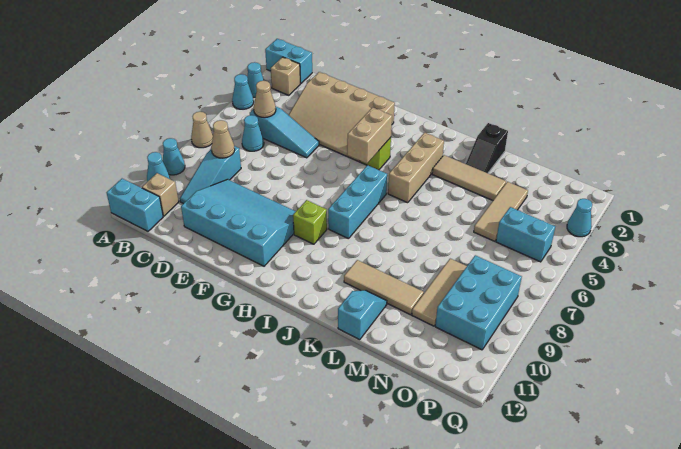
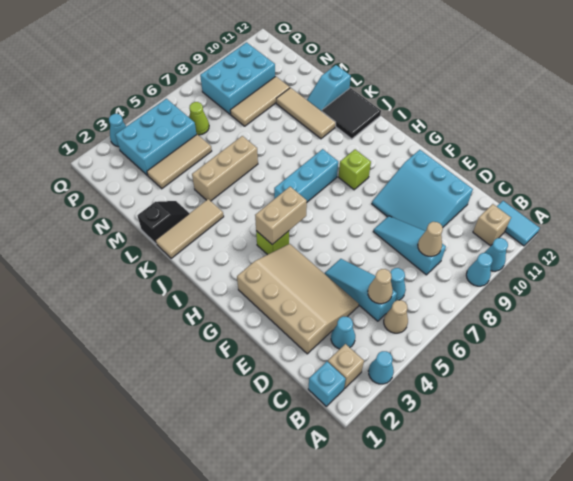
cyan 1x2 brick [265,39,312,84] -> cyan 1x1 brick [308,362,346,406]
cyan 1x1 cone [232,74,254,109] -> cyan 1x1 cone moved to [331,316,355,349]
tan 1x1 cone [191,112,213,148] -> tan 1x1 cone moved to [384,300,408,333]
cyan 1x2 brick [107,179,163,231] -> cyan 1x2 tile [497,201,540,246]
cyan 1x3 slope [180,146,241,204] -> cyan 1x3 slope turned to [373,216,446,275]
cyan 3x4 slope [181,179,296,266] -> cyan 3x3 slope [372,150,473,231]
tan 1x3 brick [388,133,444,203] -> tan 1x3 brick moved to [192,136,258,201]
none -> black 2x2 tile [322,88,381,139]
tan 1x3 tile [432,155,506,200] -> tan 1x3 tile turned to [156,199,224,258]
cyan 1x2 brick [496,207,555,262] -> cyan 2x3 brick [115,99,197,175]
none -> lime 1x1 cone [189,102,209,135]

